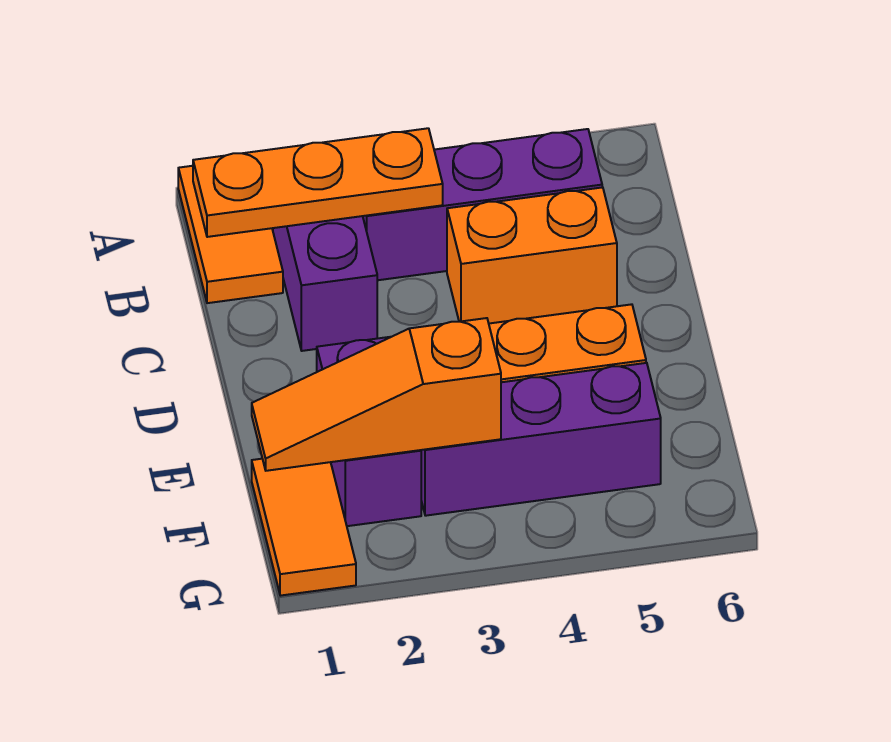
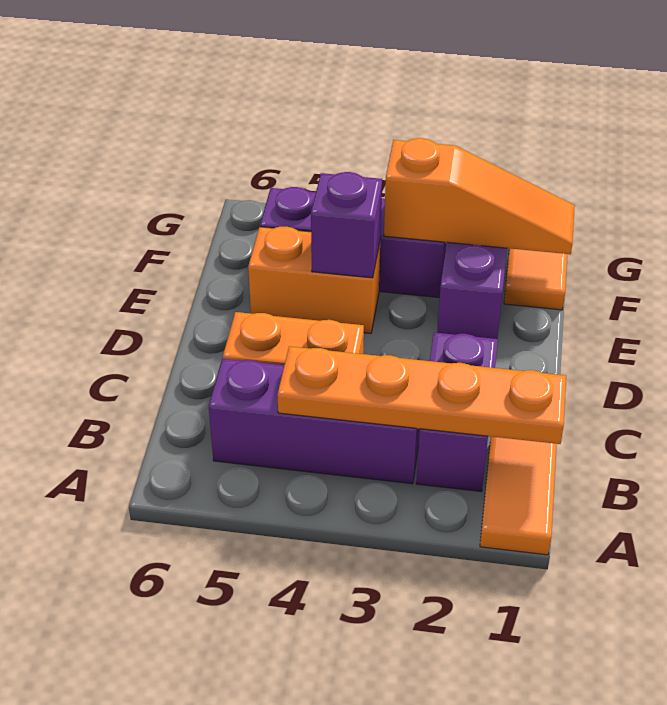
orange 1x3 plate [193,128,443,237] -> orange 1x4 plate [277,346,566,444]
none -> purple 1x1 brick [311,172,382,278]

